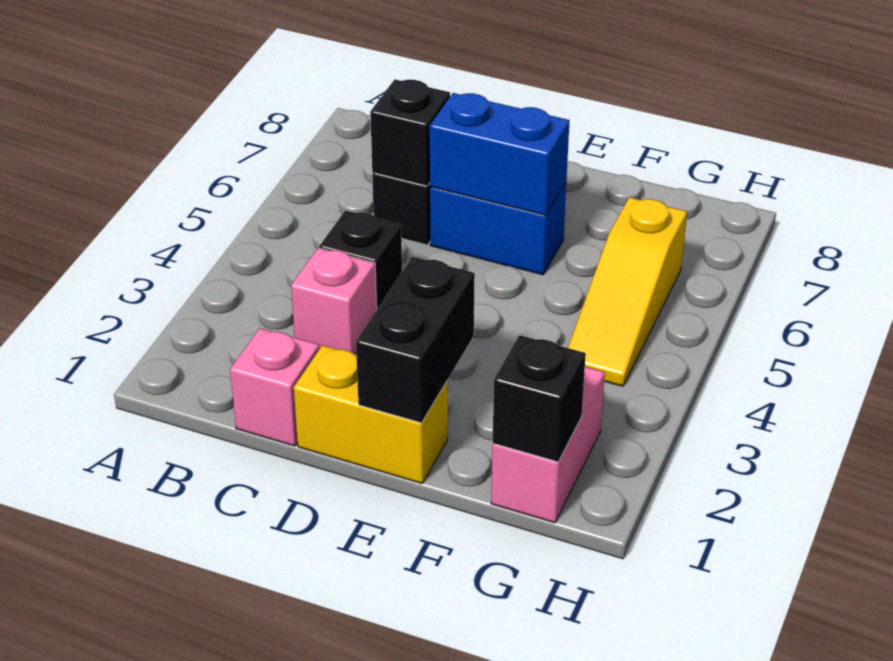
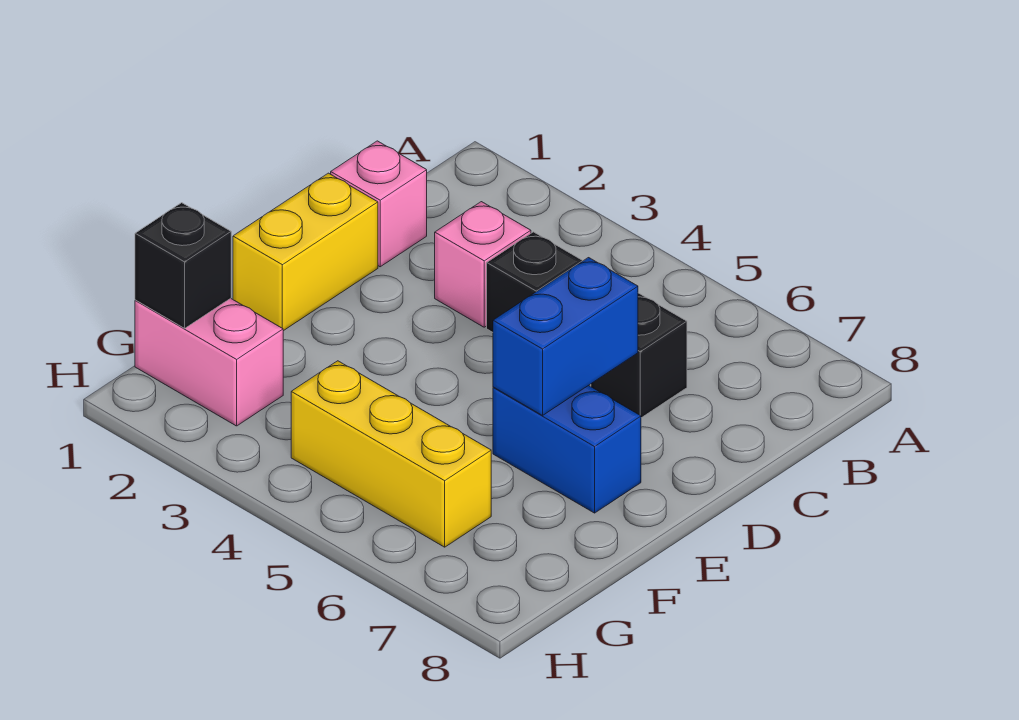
black 1x1 brick [370,80,450,186] -> none
blue 1x2 brick [430,183,566,275] -> blue 1x2 brick turned to [493,385,641,513]
black 1x2 brick [356,257,475,423] -> none
yellow 1x3 slope [568,197,687,386] -> yellow 1x3 brick [291,361,491,547]

